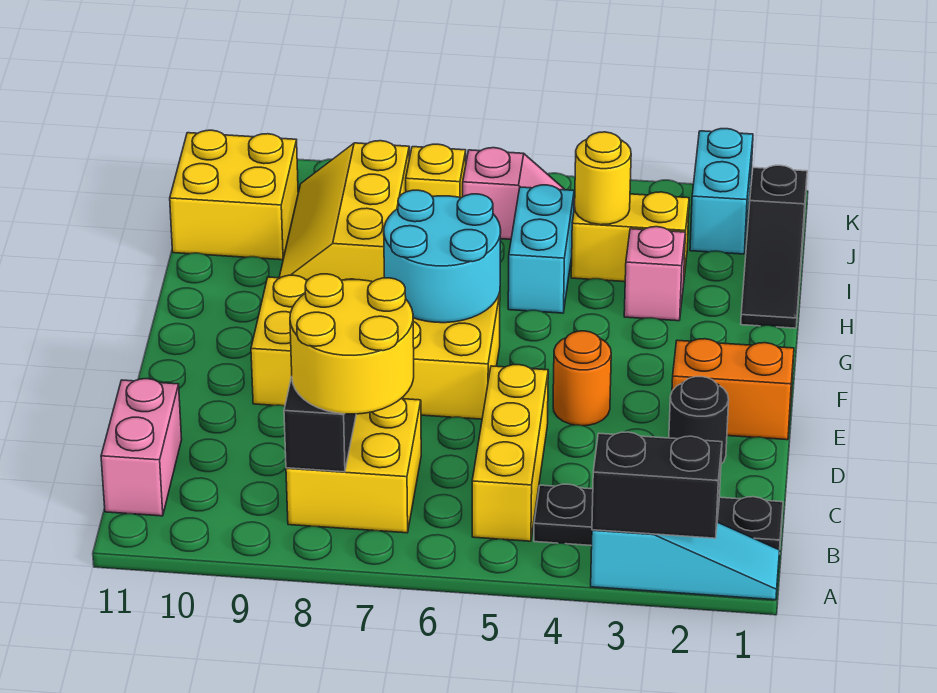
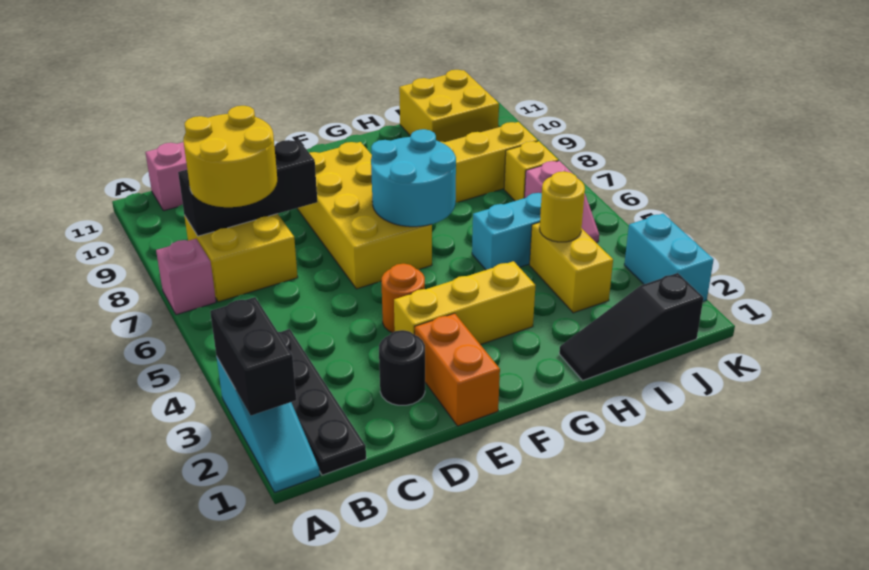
yellow 1x3 brick [472,365,548,541] -> yellow 1x3 brick moved to [394,261,535,345]
pink 1x1 brick [624,227,685,321] -> pink 1x1 brick moved to [156,239,216,315]
cyan 1x2 brick [690,129,753,254] -> cyan 1x2 brick turned to [624,214,714,301]

